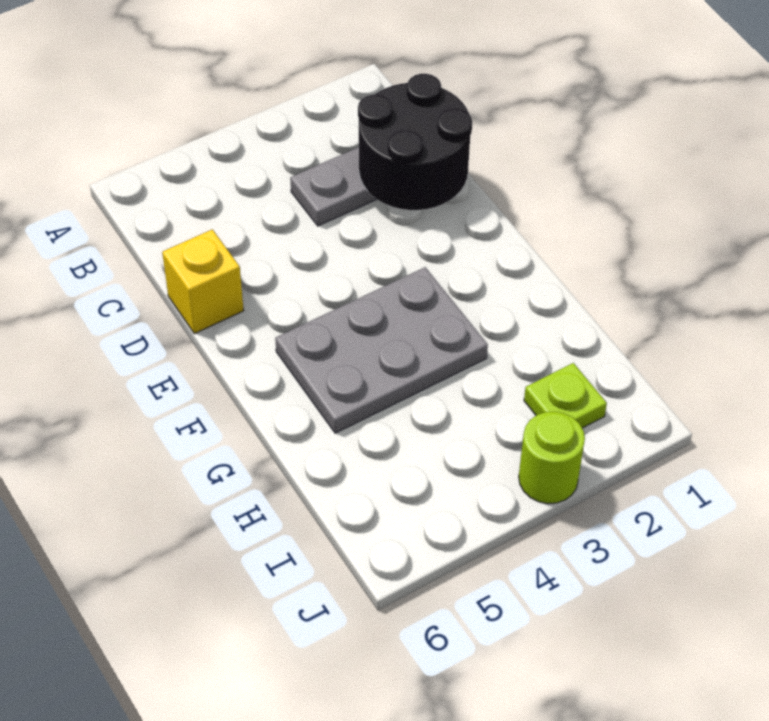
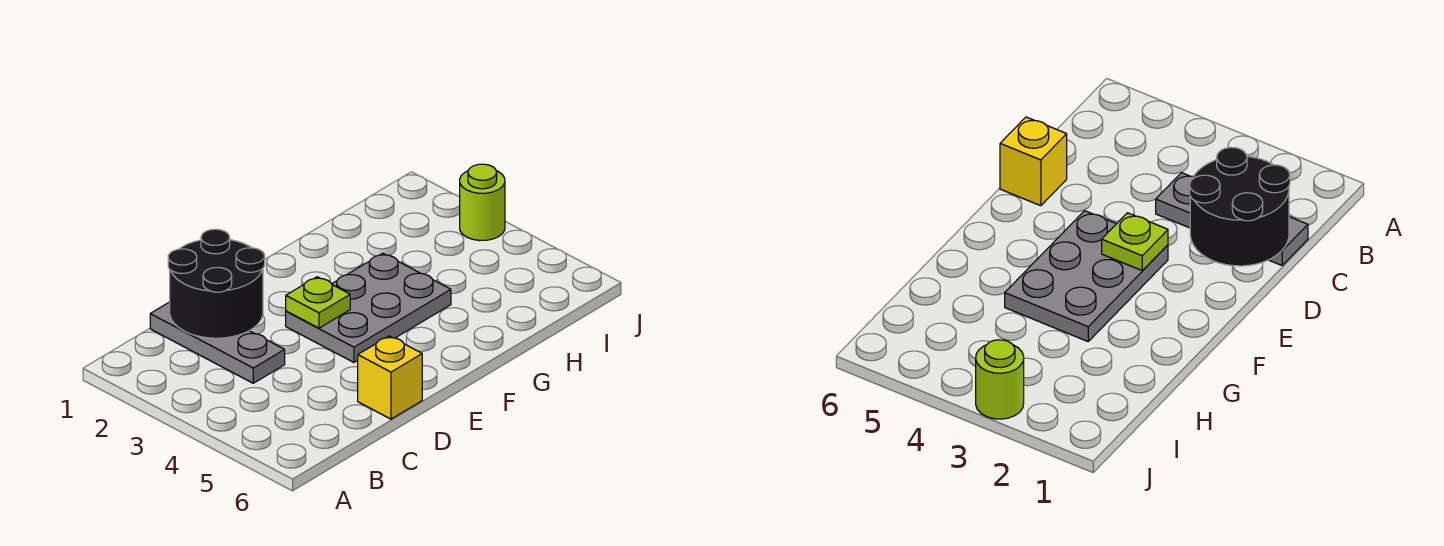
grey 2x3 plate [275,267,488,433] -> grey 2x3 plate turned to [286,253,451,362]
lime 1x1 plate [524,363,607,428] -> lime 1x1 plate moved to [286,277,350,328]

